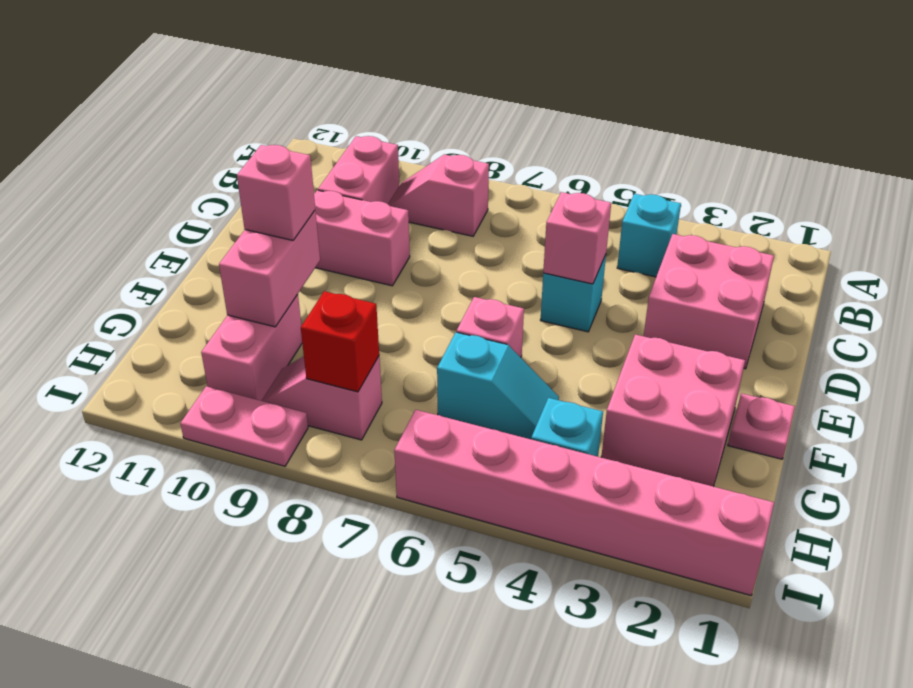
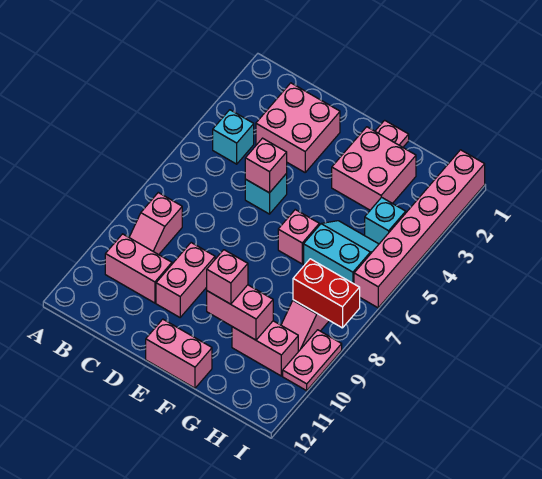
none -> pink 1x2 brick [146,319,212,388]
cyan 1x2 slope [437,332,559,439] -> cyan 2x2 slope [304,221,379,284]
red 1x1 brick [301,291,379,392] -> red 1x2 brick [293,259,360,328]

